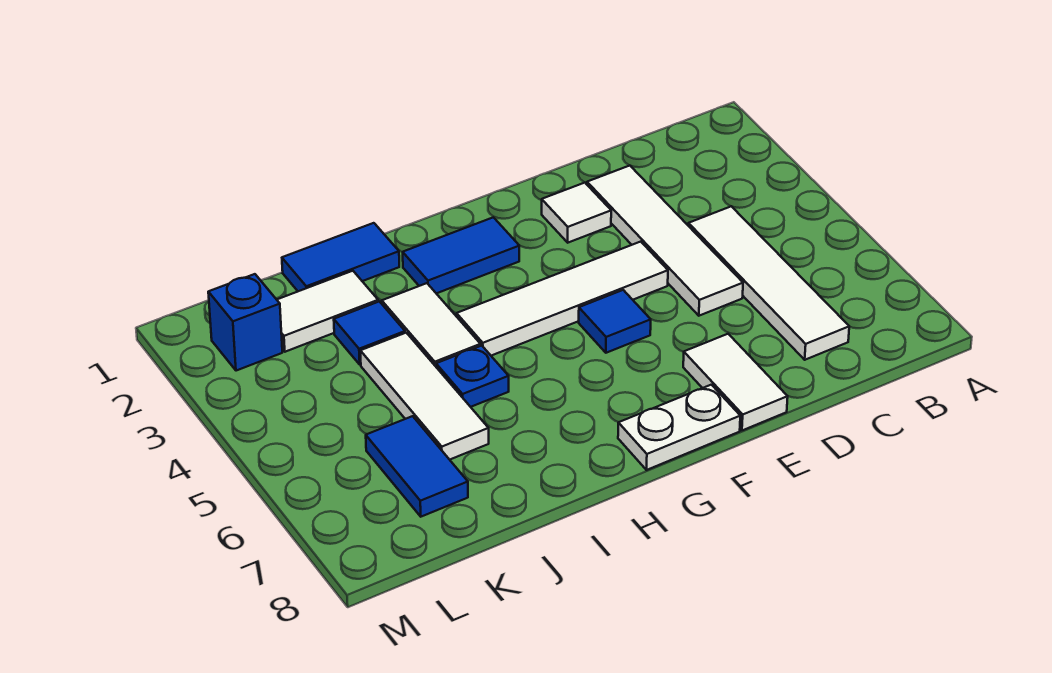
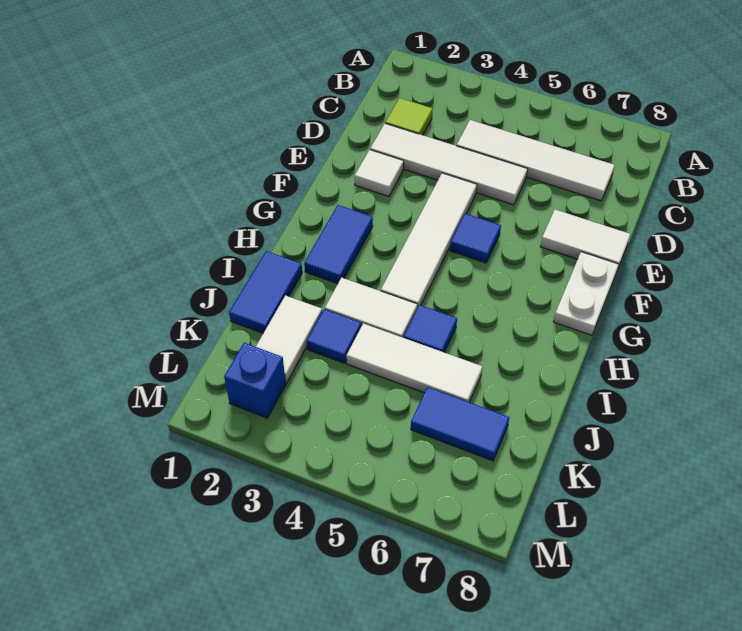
none -> lime 1x1 tile [385,98,433,135]
blue 1x1 plate [436,346,509,407] -> blue 1x1 tile [404,305,457,352]

